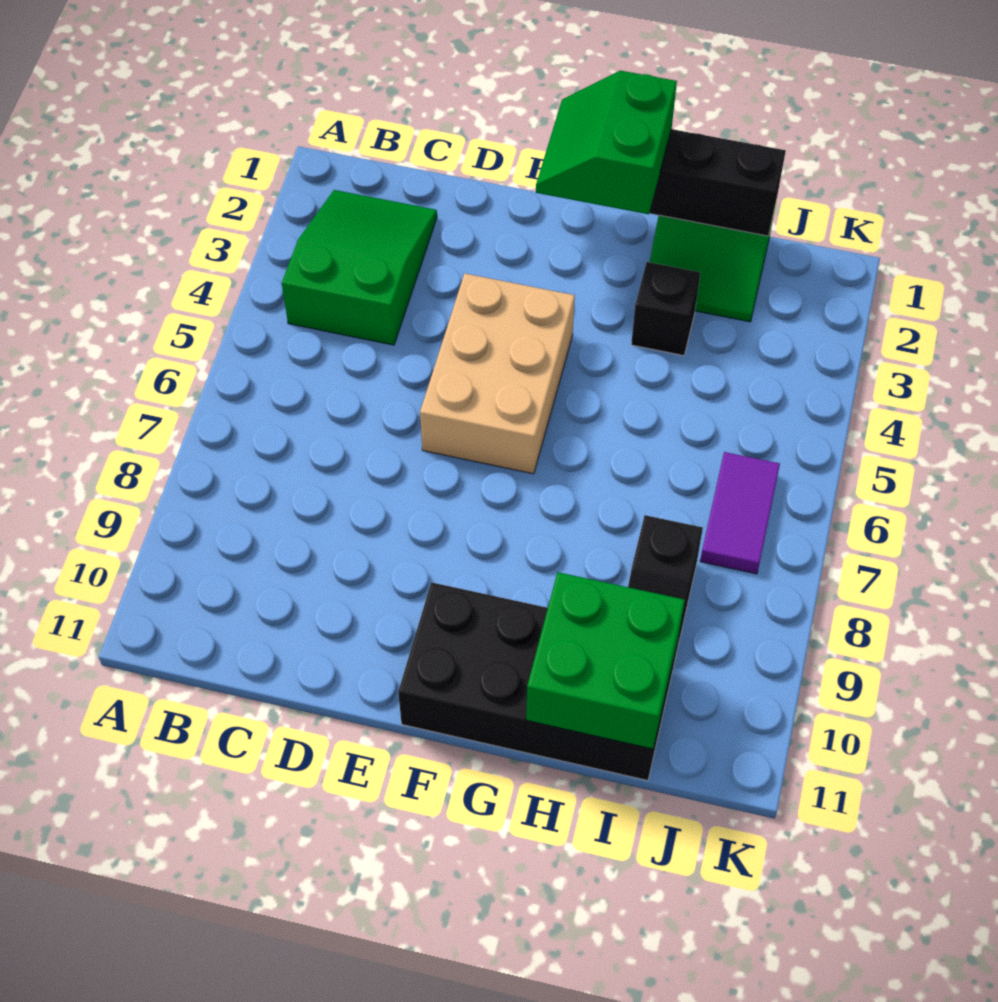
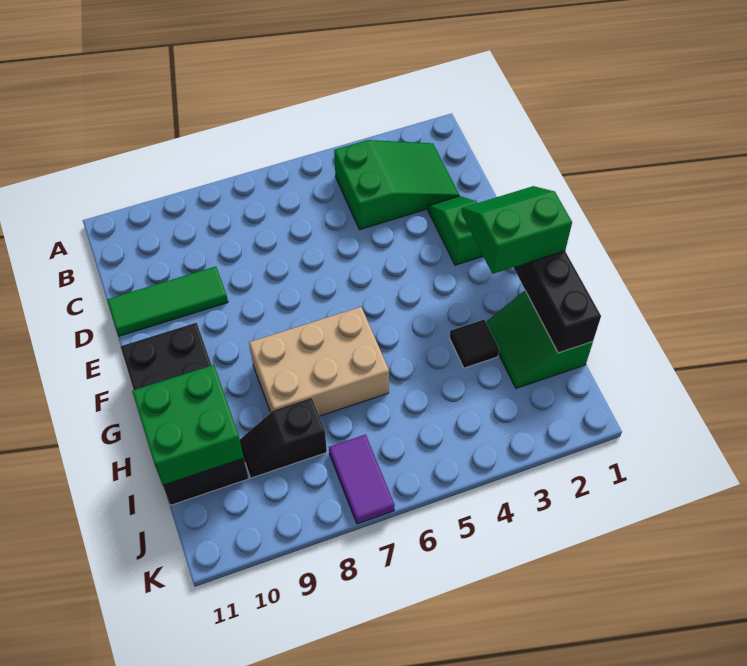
none -> green 1x2 slope [428,196,483,265]
none -> green 1x3 tile [107,266,228,336]
tan 2x3 brick [420,274,575,474] -> tan 2x3 brick moved to [249,307,389,416]
black 1x1 brick [631,262,700,356] -> black 1x1 tile [450,320,499,368]
purple 1x2 tile [700,452,780,574] -> purple 1x2 tile turned to [329,435,395,524]

